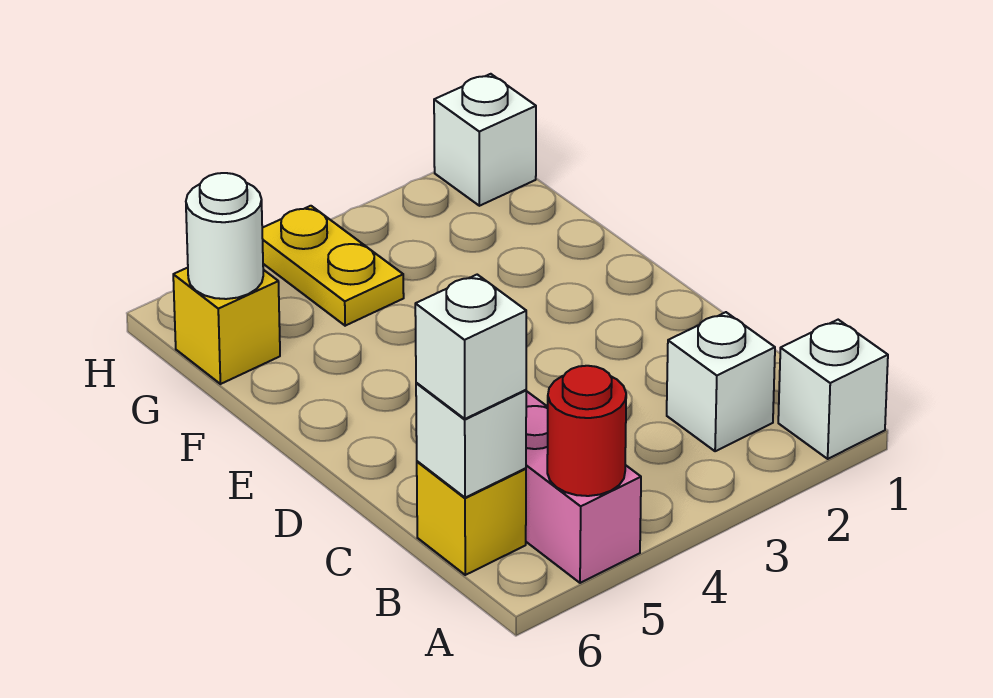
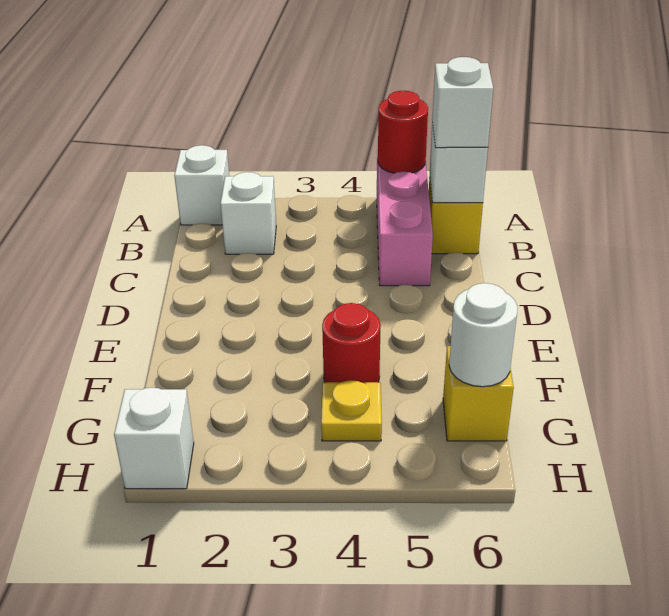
none -> red 1x1 round brick [322,303,381,382]
yellow 1x2 plate [262,206,404,326] -> yellow 1x1 plate [321,380,382,441]

